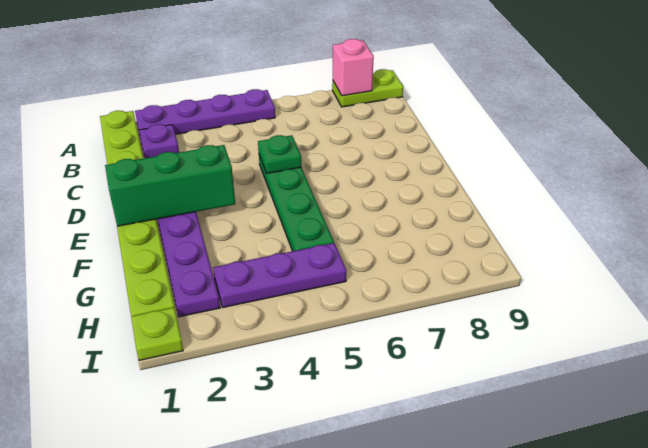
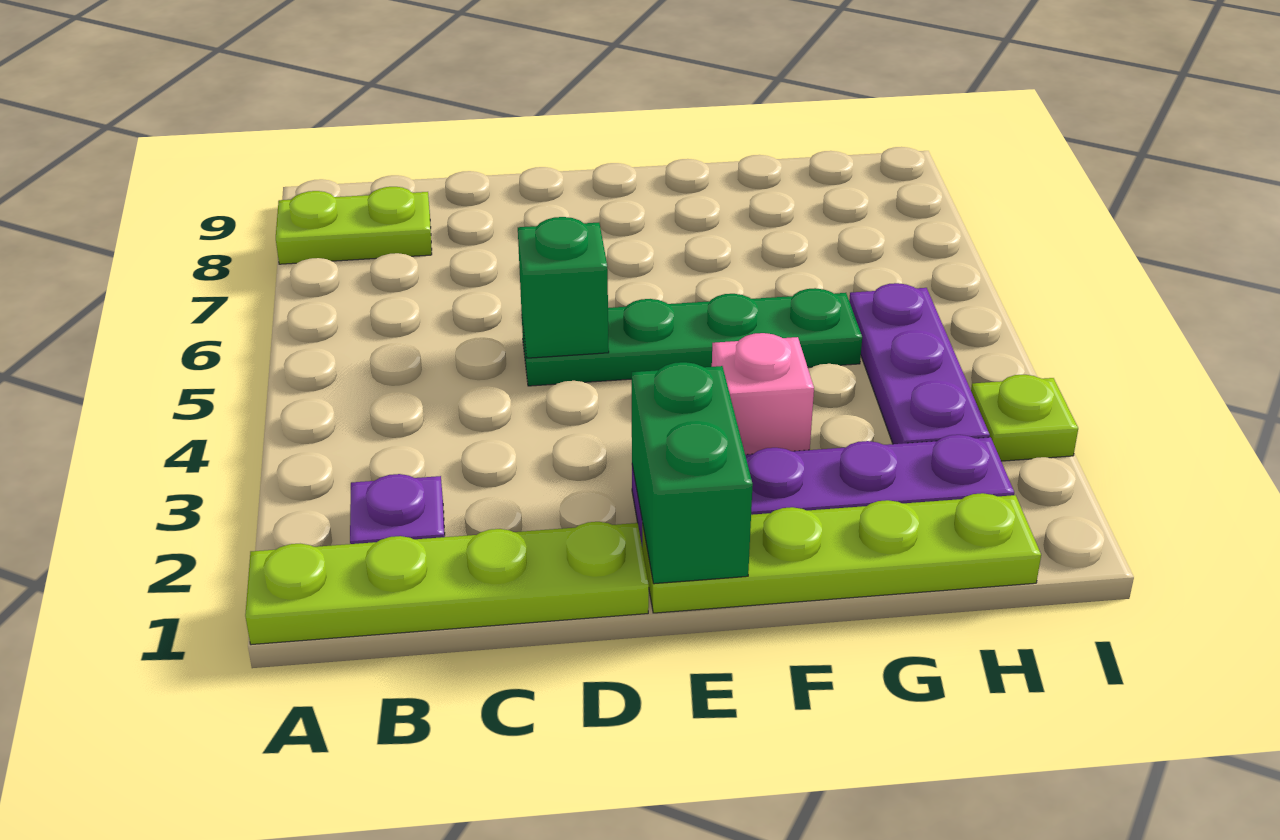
purple 1x4 plate [135,89,275,134] -> none
lime 1x2 plate [332,69,403,107] -> lime 1x2 plate turned to [276,187,432,264]
pink 1x1 brick [333,39,374,96] -> pink 1x1 brick moved to [712,333,814,455]
green 1x1 plate [258,135,301,173] -> green 1x1 brick [518,217,609,358]
green 1x3 brick [105,145,235,226] -> green 1x2 brick [632,362,753,584]
lime 1x1 plate [131,307,183,360] -> lime 1x1 plate moved to [971,375,1078,461]

